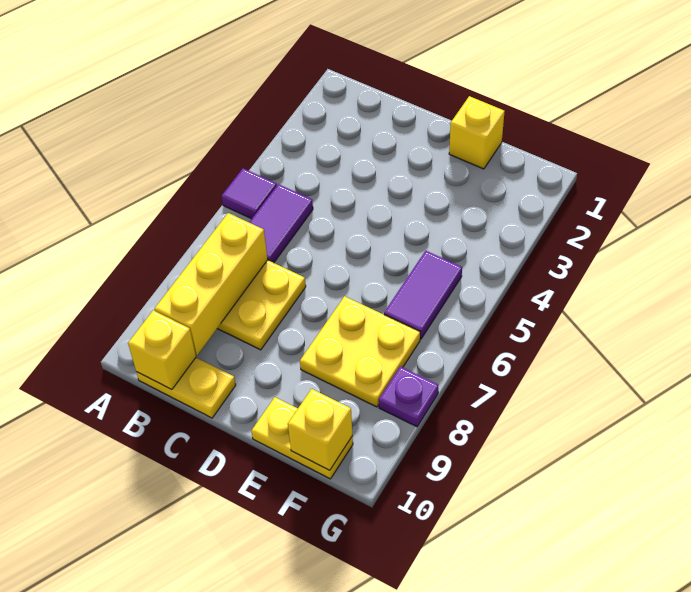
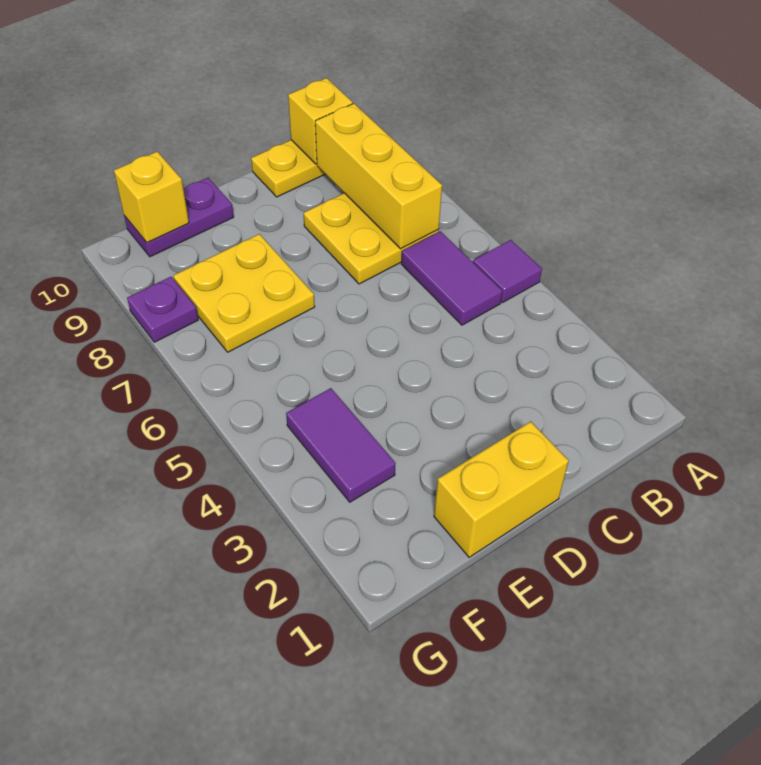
yellow 1x1 brick [449,96,505,169] -> yellow 1x2 brick [434,422,569,557]
yellow 1x2 plate [252,397,353,479] -> purple 1x2 plate [124,178,234,257]
purple 1x2 tile [384,251,462,339] -> purple 1x2 tile moved to [286,388,396,502]

